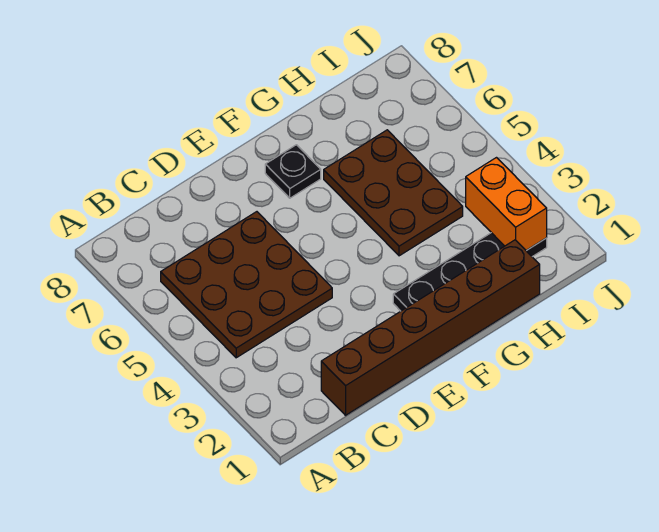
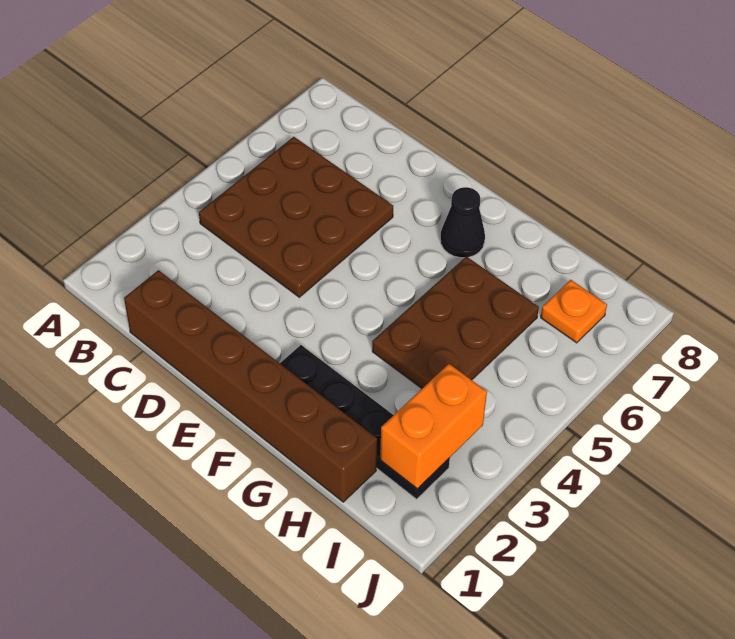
black 1x1 plate [265,145,321,198] -> black 1x1 cone [440,187,485,258]
none -> orange 1x1 plate [541,280,607,343]

